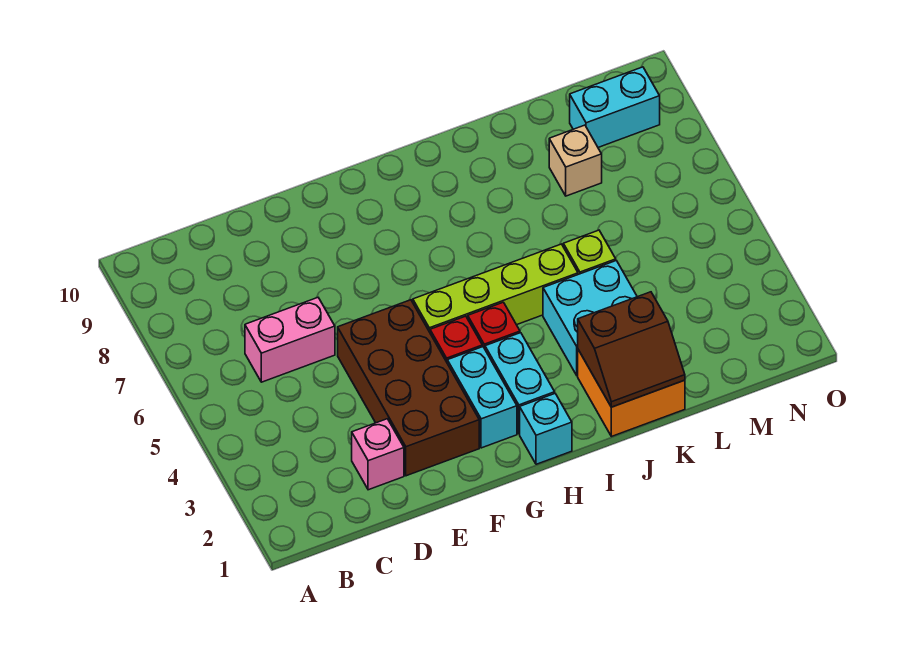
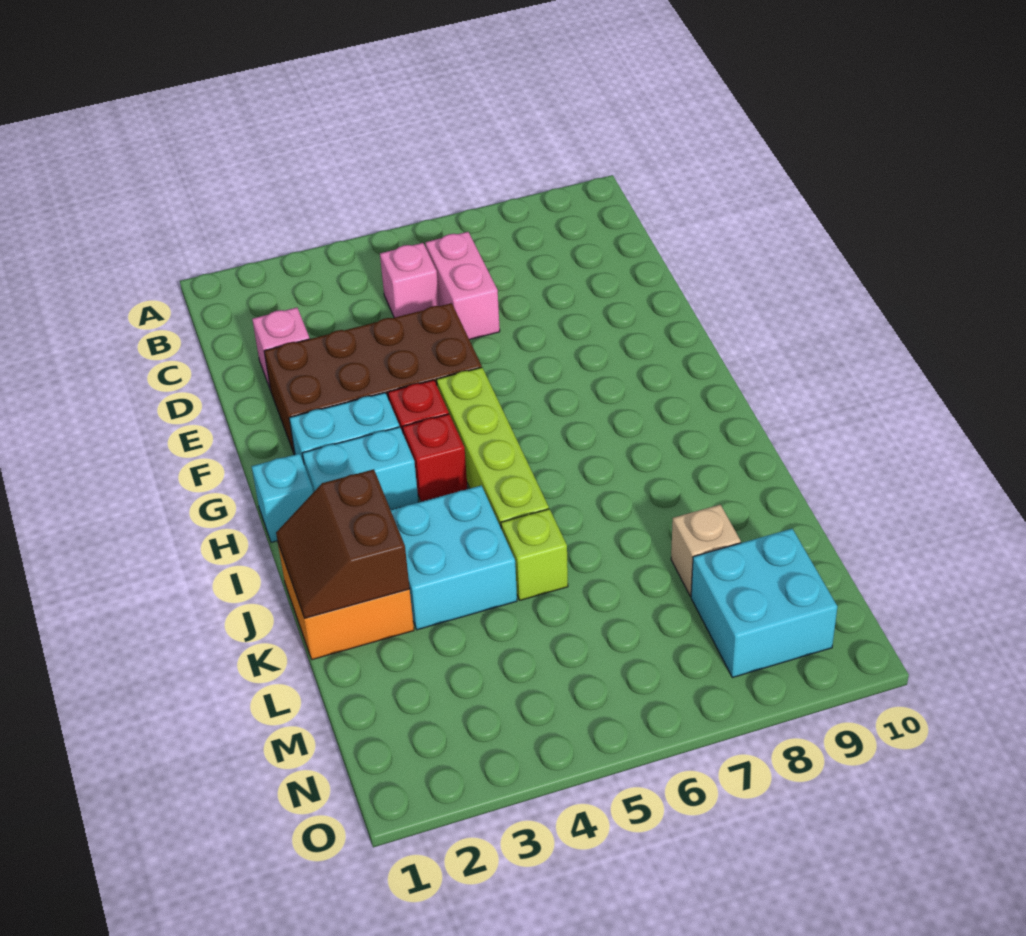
none -> pink 1x1 brick [380,243,439,318]
cyan 1x2 brick [570,67,660,147] -> cyan 2x2 brick [691,529,837,678]

